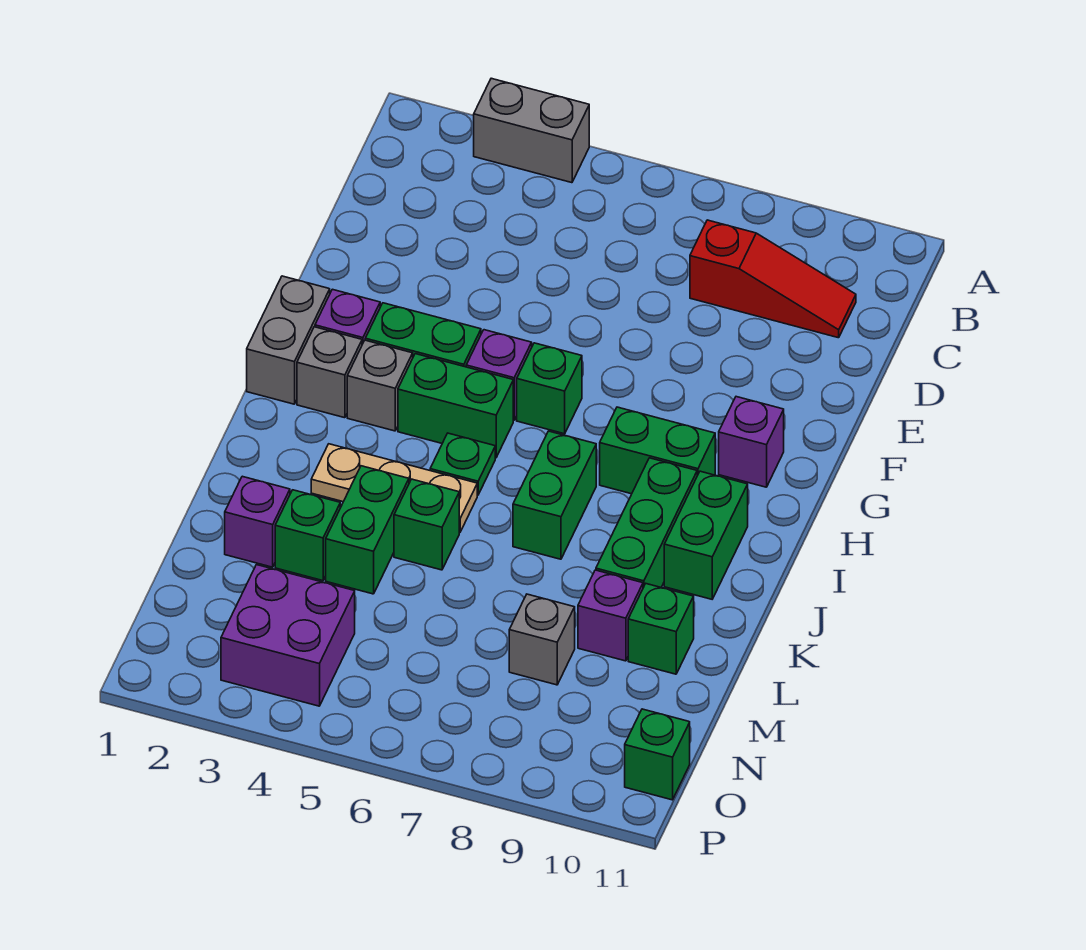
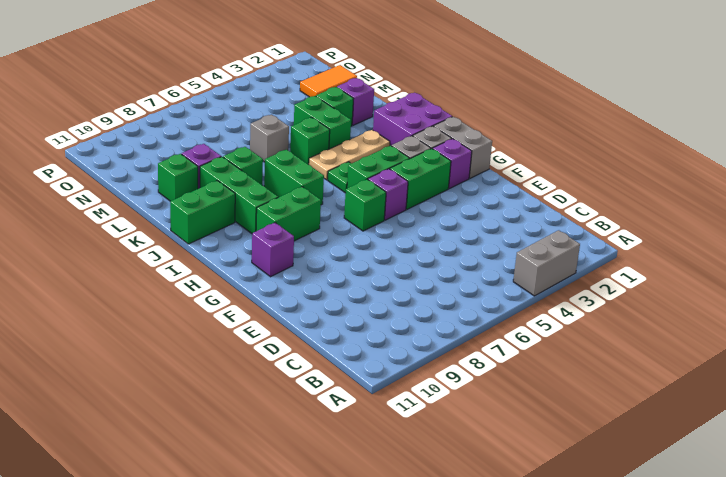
red 1x3 slope [690,220,856,338] -> none
green 1x2 brick [664,471,748,599] -> green 1x2 brick turned to [170,181,235,244]
grey 1x1 brick [509,594,575,685] -> grey 1x1 brick moved to [250,115,289,162]
none -> orange 1x2 tile [300,65,357,97]
purple 2x2 brick [221,565,355,706] -> purple 2x2 brick moved to [373,93,452,146]
green 1x1 brick [625,709,690,800] -> green 1x1 brick moved to [223,147,263,185]

